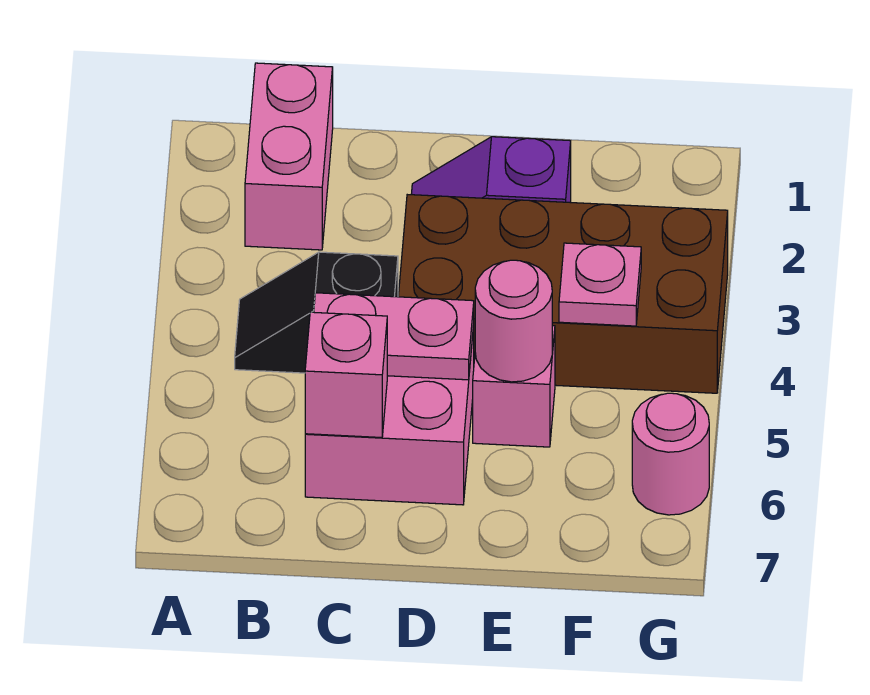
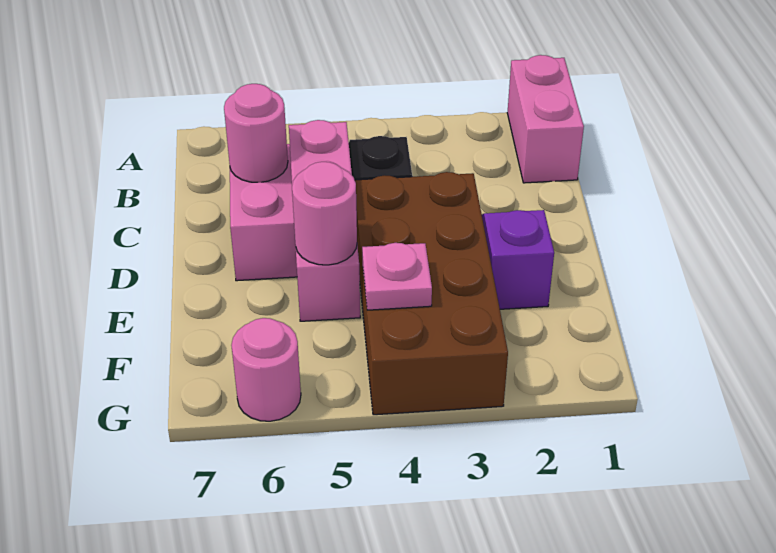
pink 1x2 brick [245,63,333,250] -> pink 1x2 brick turned to [507,55,584,183]
pink 1x1 brick [305,312,387,438] -> pink 1x1 round brick [224,84,288,182]

